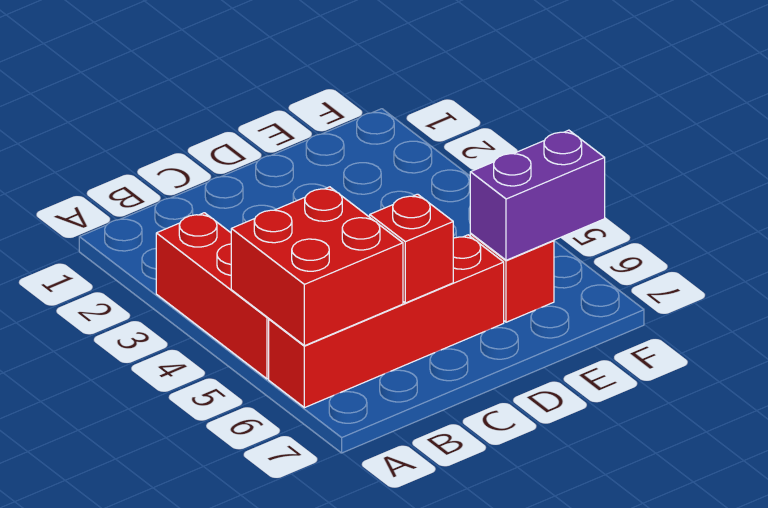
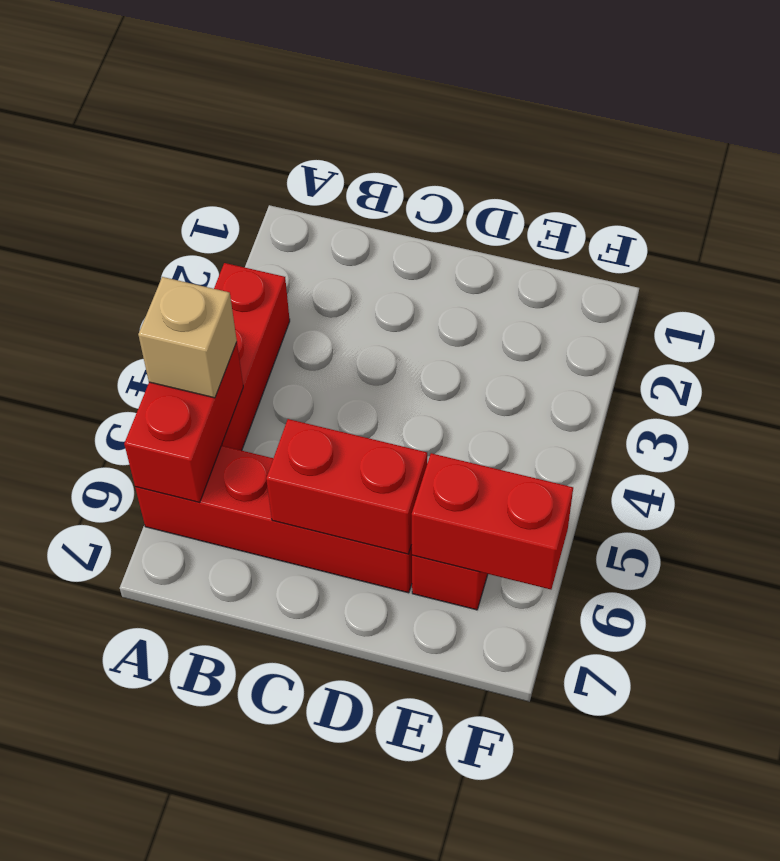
red 2x2 brick [231,187,403,346] -> red 1x2 brick [124,342,243,503]
none -> tan 1x1 brick [138,277,237,398]
red 1x1 brick [370,194,453,303] -> red 1x2 brick [266,419,427,554]
purple 1x2 brick [470,130,605,260] -> red 1x2 brick [412,453,573,589]

